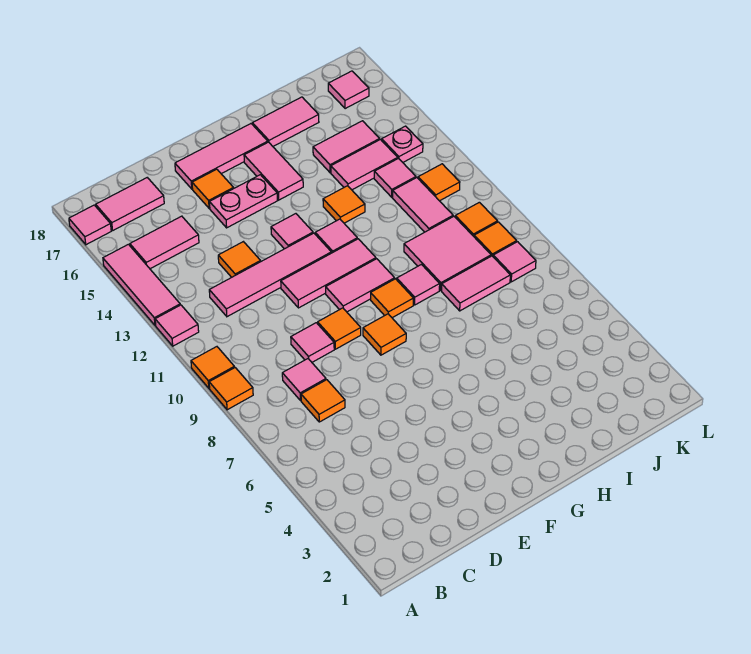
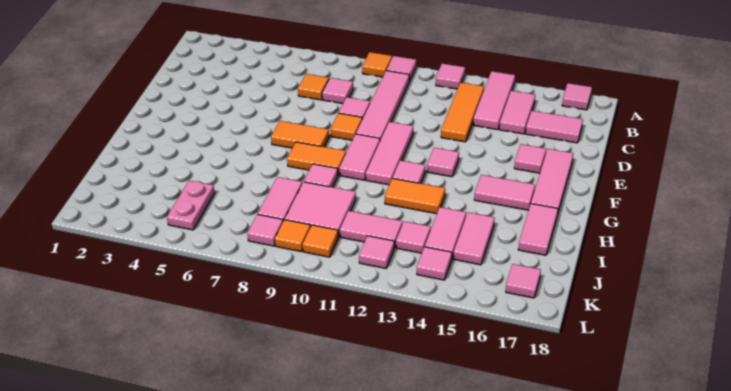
orange 1x1 tile [191,347,234,388] -> pink 1x1 tile [386,56,416,81]
pink 1x3 tile [103,244,180,325] -> pink 1x3 tile turned to [473,71,515,130]
pink 1x2 tile [96,178,164,230] -> pink 1x2 tile turned to [526,111,583,143]
pink 1x4 tile [209,233,331,317] -> pink 1x4 tile moved to [356,71,409,140]
orange 1x1 tile [218,242,261,277] -> orange 1x3 tile [441,83,484,142]
pink 1x2 plate [210,175,277,228] -> pink 1x2 plate moved to [167,181,215,230]
orange 1x1 tile [192,169,234,208] -> pink 1x1 tile [514,144,546,173]
orange 1x1 tile [363,314,406,355] -> orange 1x2 tile [271,121,329,148]
orange 1x1 tile [371,279,413,318] -> orange 1x2 tile [287,142,346,175]
orange 1x1 tile [323,186,365,223] -> orange 1x2 tile [385,178,445,214]
orange 1x1 tile [418,164,460,201] -> pink 1x1 tile [359,236,394,268]
pink 1x1 plate [382,126,423,162] -> pink 1x1 tile [417,247,452,280]

